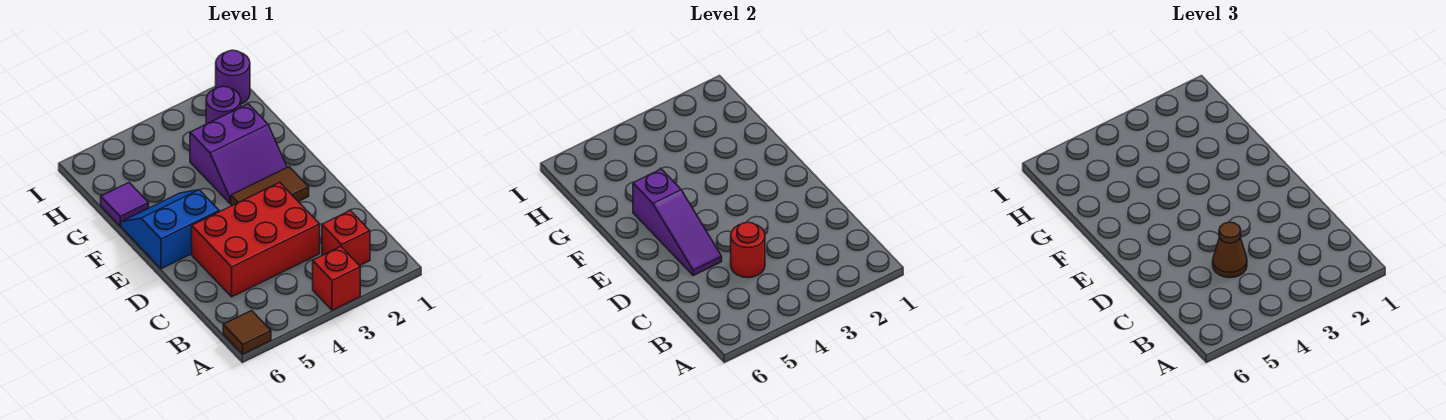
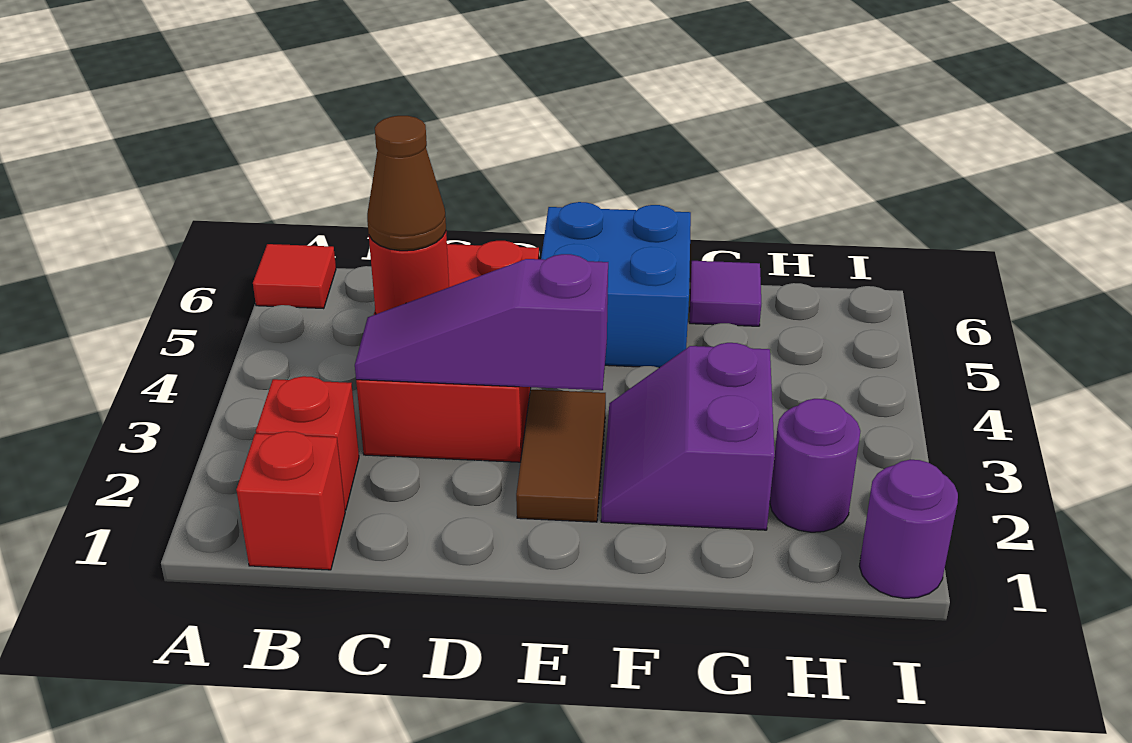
red 1x1 brick [313,247,360,310] -> red 1x1 brick moved to [236,431,345,570]
brown 1x1 tile [223,311,271,354] -> red 1x1 tile [253,244,336,309]
purple 1x3 slope [633,169,722,275] -> purple 1x3 slope moved to [355,254,608,390]
blue 2x2 slope [121,190,219,269] -> blue 2x2 brick [541,202,691,368]

